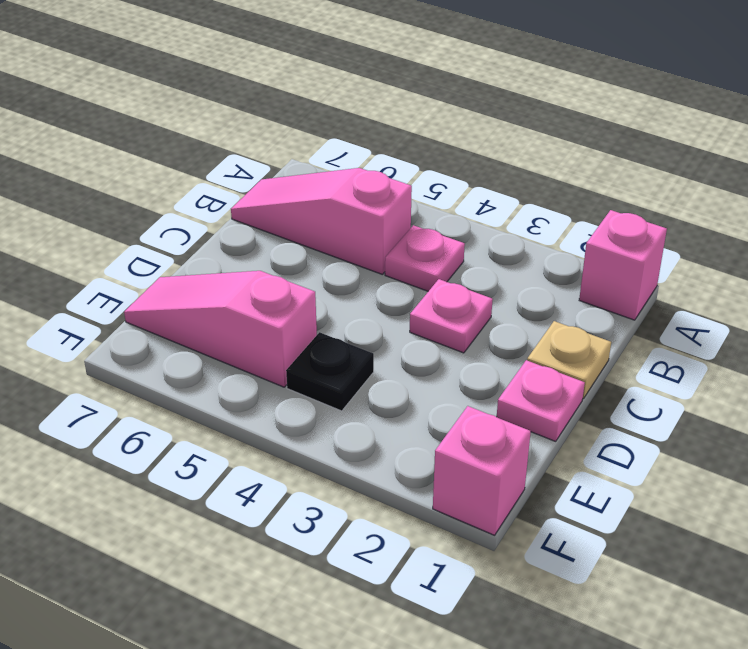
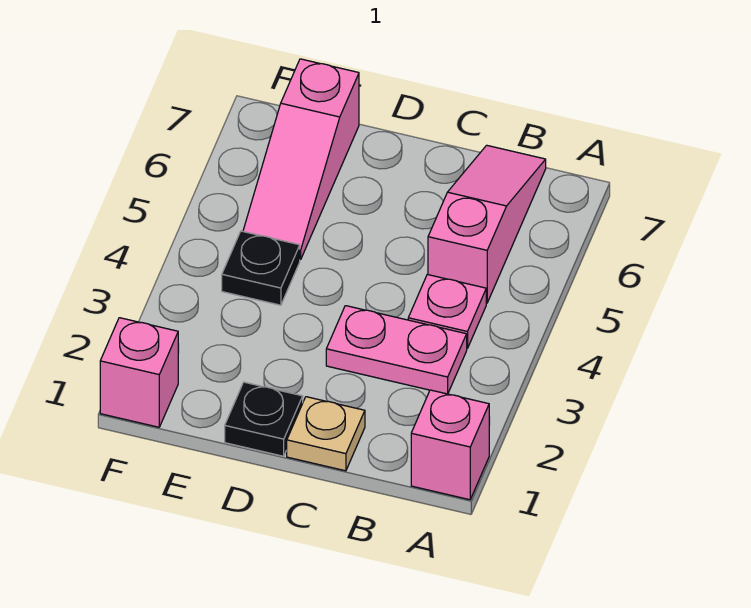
pink 1x1 plate [410,279,493,353] -> pink 1x2 plate [326,306,467,394]
pink 1x1 plate [497,360,585,441] -> black 1x1 plate [225,382,303,456]
pink 1x3 slope [124,271,317,387] -> pink 1x3 slope turned to [243,59,359,260]

